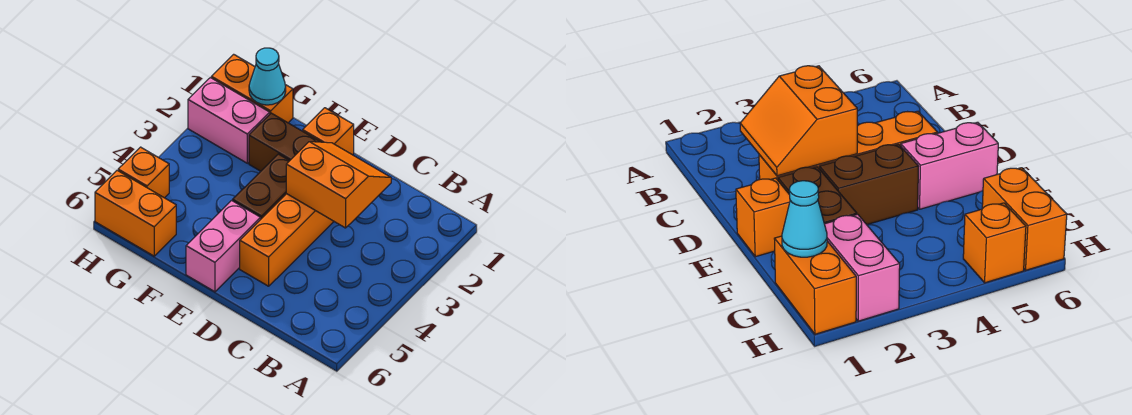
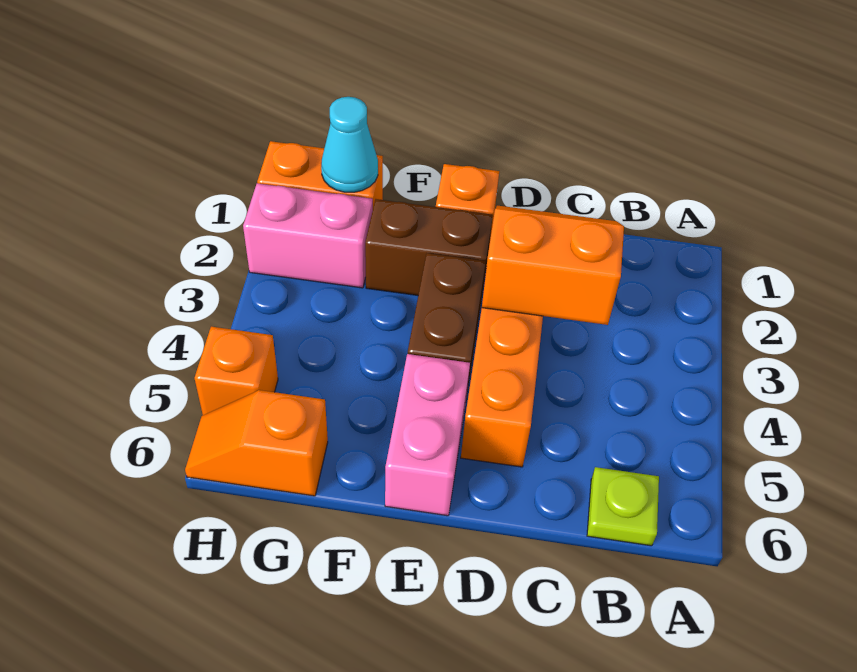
none -> lime 1x1 plate [587,467,659,546]
orange 1x2 brick [95,170,176,256] -> orange 1x2 slope [185,390,328,496]

